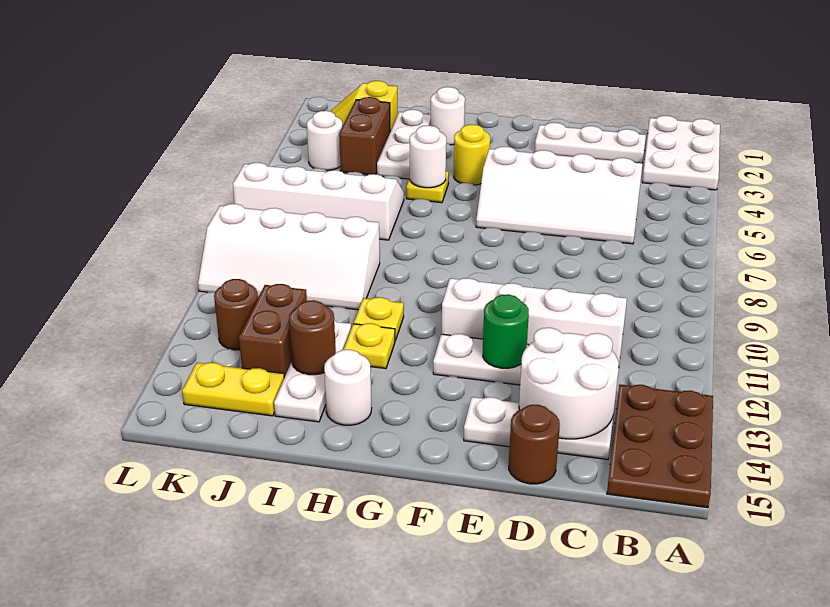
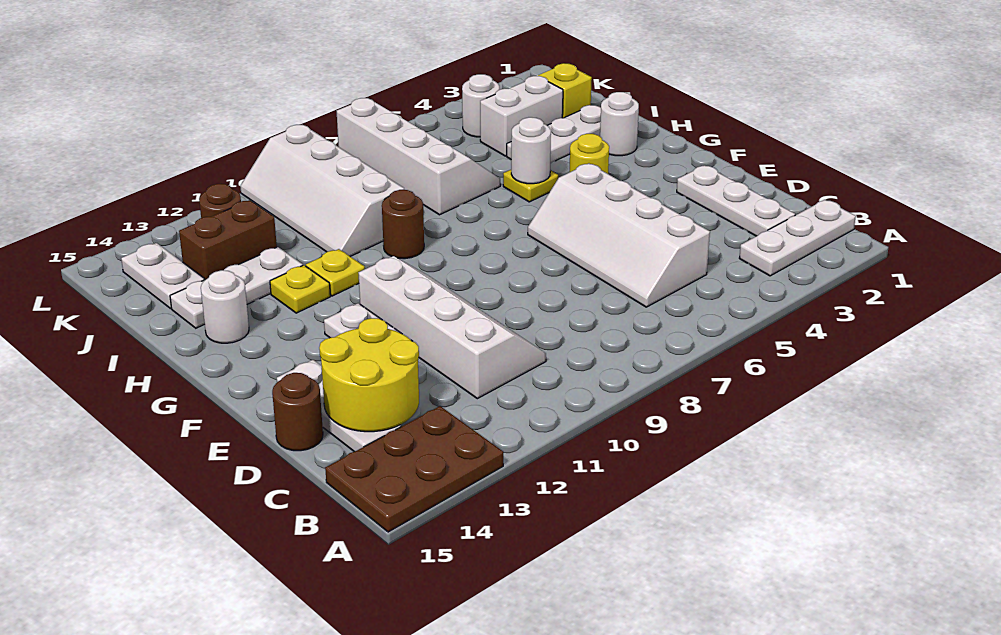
white 2x3 plate [642,116,720,190] -> white 1x3 plate [739,200,856,276]
white 2x2 round brick [519,328,619,439] -> yellow 2x2 round brick [319,318,419,432]
green 1x1 round brick [483,294,529,368] -> none
brown 1x1 round brick [289,300,336,375] -> brown 1x1 round brick moved to [382,190,424,259]
brown 1x2 brick [339,97,390,175] -> white 1x2 brick [480,76,563,156]
yellow 1x2 plate [182,362,284,416] -> white 1x2 plate [121,243,205,309]

